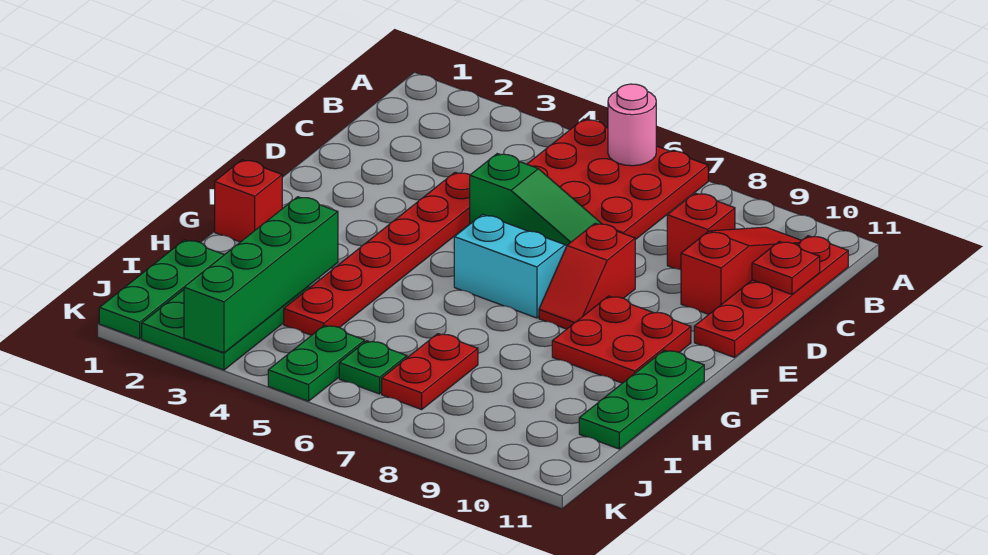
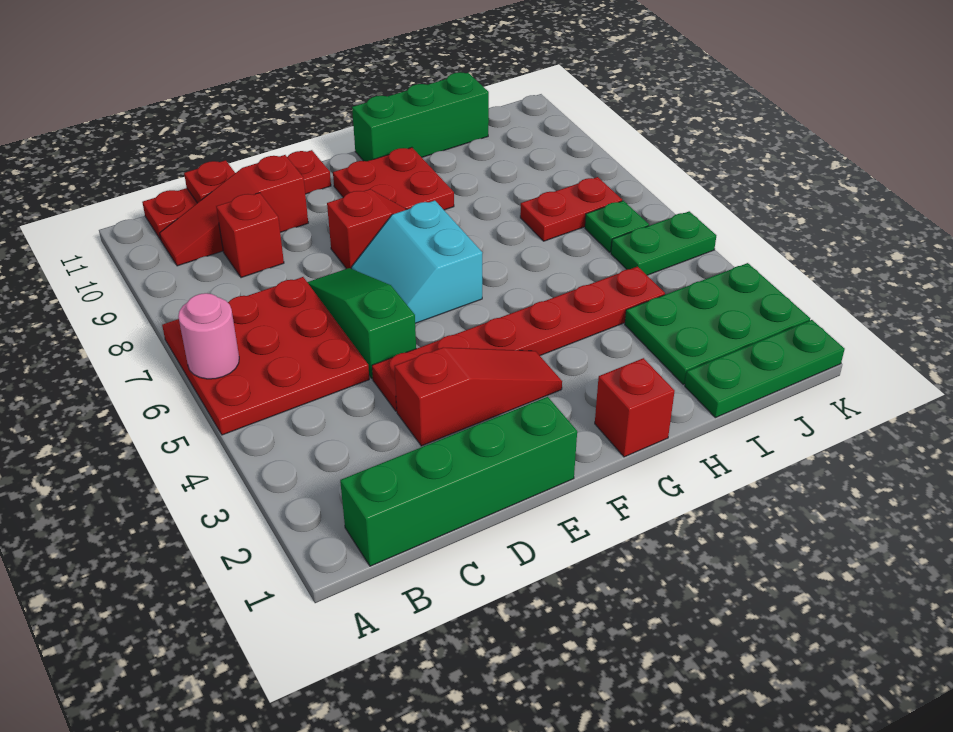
none -> red 1x3 slope [394,347,562,446]
green 1x3 plate [579,350,704,449] -> green 1x3 brick [352,72,489,161]
green 1x4 brick [184,197,338,353] -> green 1x4 brick moved to [340,397,577,566]

